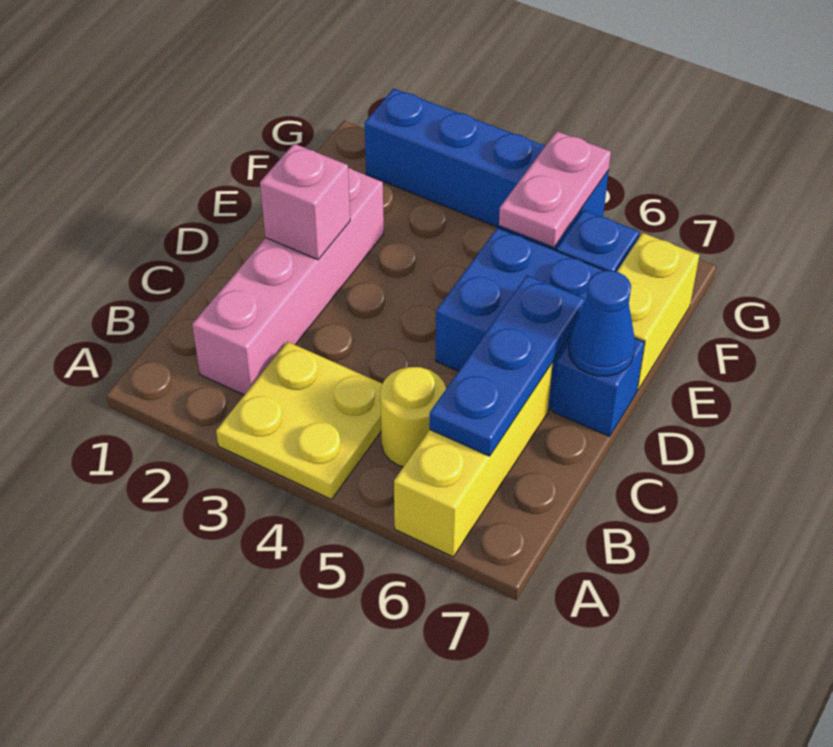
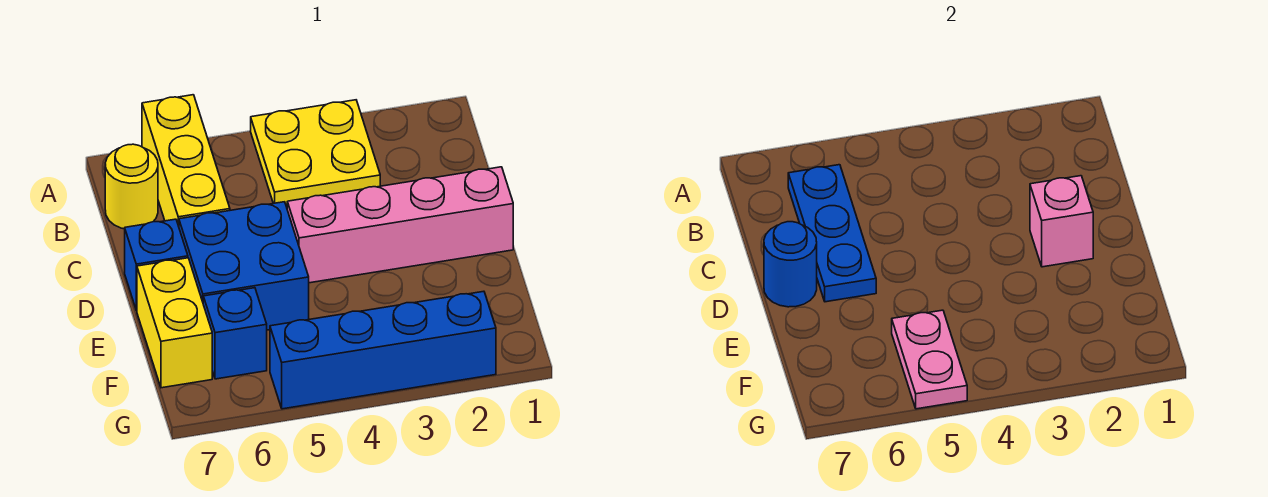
pink 1x4 brick [192,168,384,395] -> pink 1x4 brick turned to [287,167,513,283]
yellow 1x1 round brick [380,367,446,467] -> yellow 1x1 round brick moved to [105,144,158,229]
blue 1x1 cone [569,271,635,376] -> blue 1x1 round brick [764,222,817,307]

